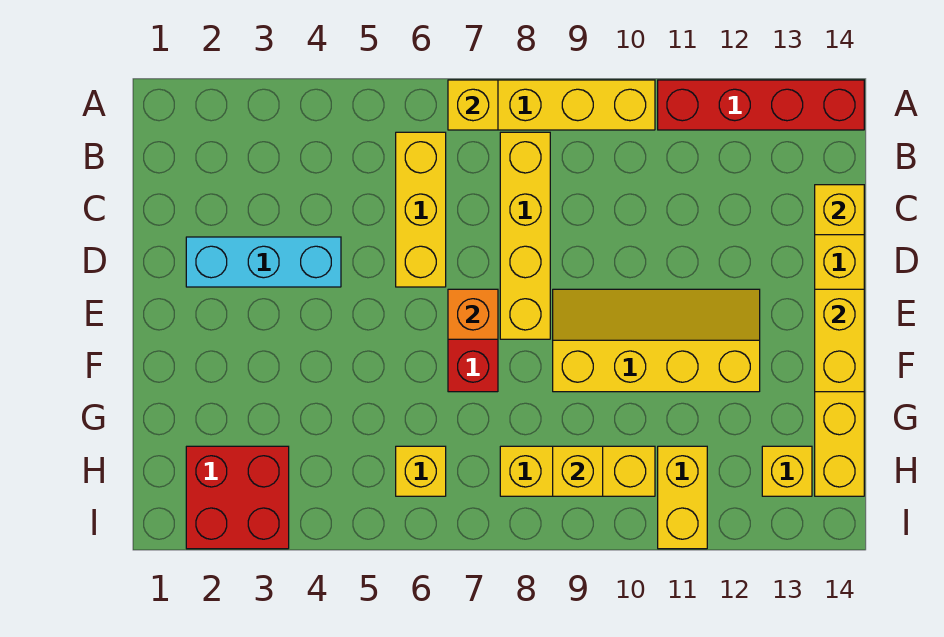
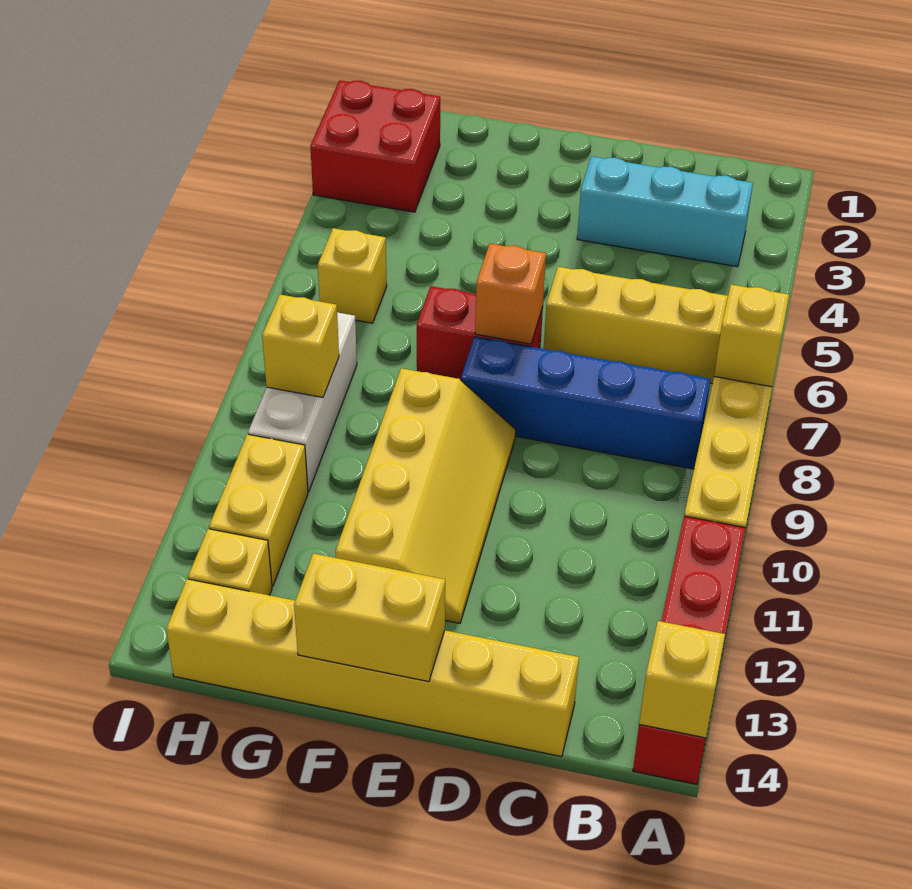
yellow 1x4 brick [500,132,550,339] -> blue 1x4 brick [461,337,710,469]
yellow 1x1 brick [815,185,864,235] -> yellow 1x1 brick moved to [639,621,725,738]
cyan 1x3 brick [186,237,341,287] -> cyan 1x3 brick turned to [577,156,753,267]
yellow 1x3 brick [500,446,655,496] -> white 1x3 brick [248,312,357,492]
yellow 1x2 brick [658,446,707,549] -> yellow 1x2 brick turned to [209,434,308,586]

